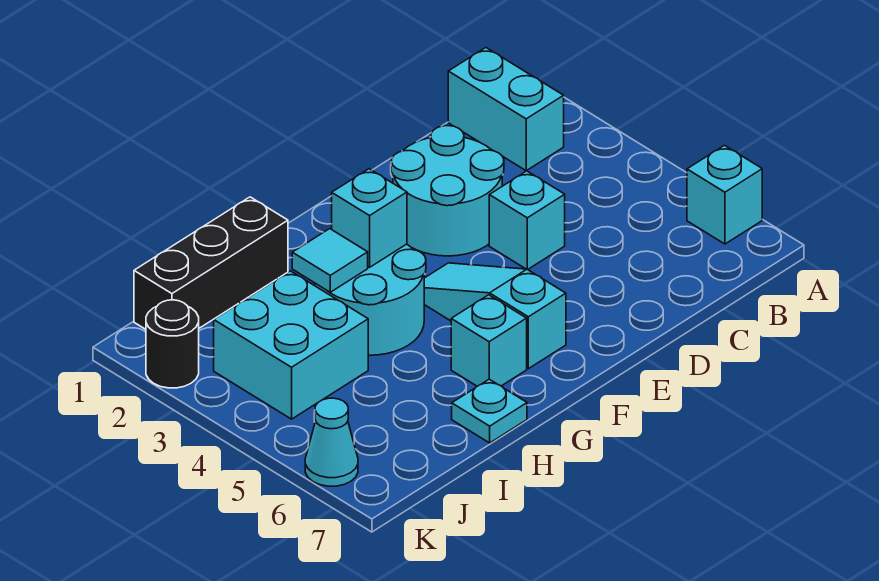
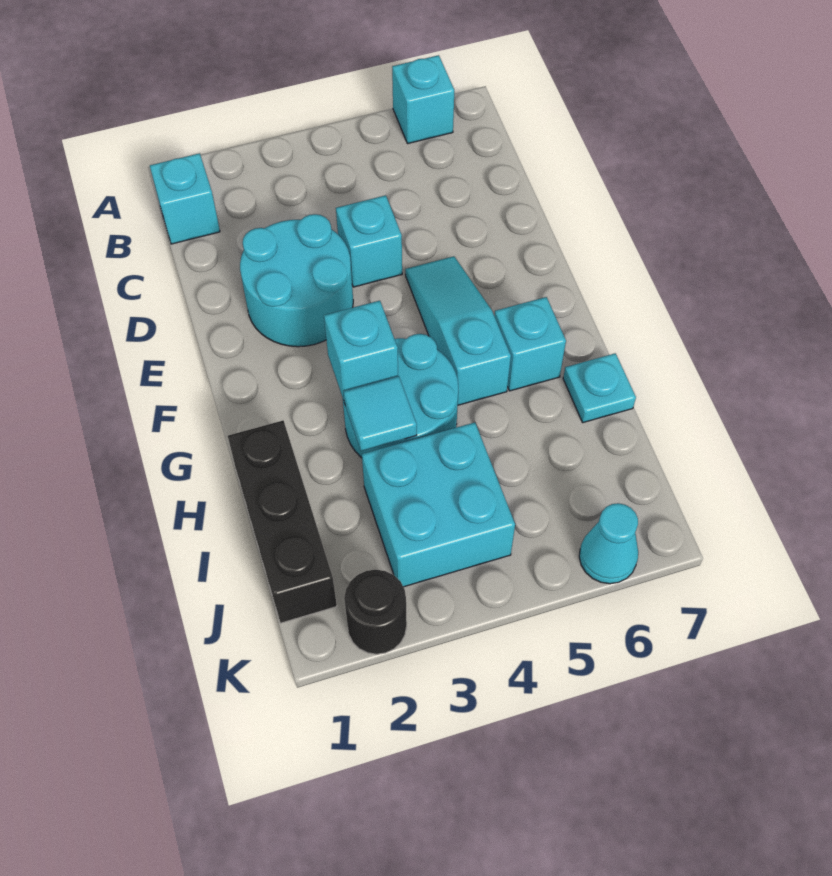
cyan 1x2 brick [448,48,564,171] -> cyan 1x1 brick [150,153,220,244]
cyan 1x3 slope [424,263,566,369] -> cyan 1x3 slope turned to [405,256,511,405]

